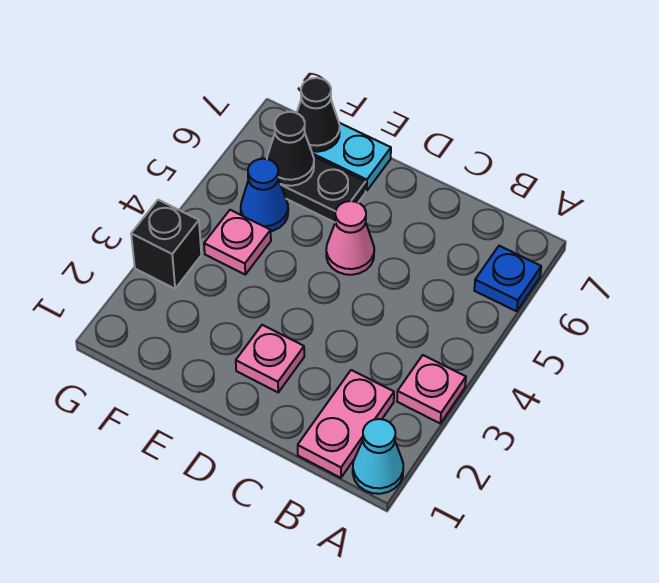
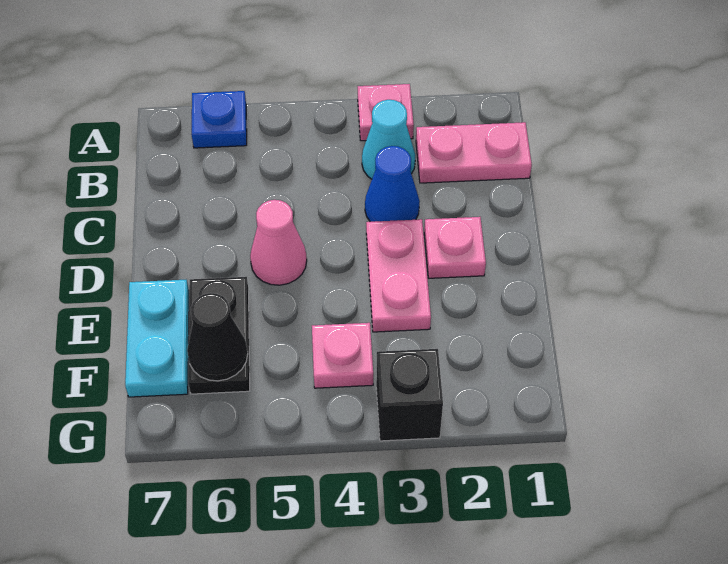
cyan 1x1 cone [353,419,403,494] -> cyan 1x1 cone moved to [362,100,415,179]
none -> pink 1x2 plate [366,219,431,332]
blue 1x1 cone [241,159,288,231] -> blue 1x1 cone moved to [365,146,420,222]
black 1x1 cone [297,78,340,152] -> none

